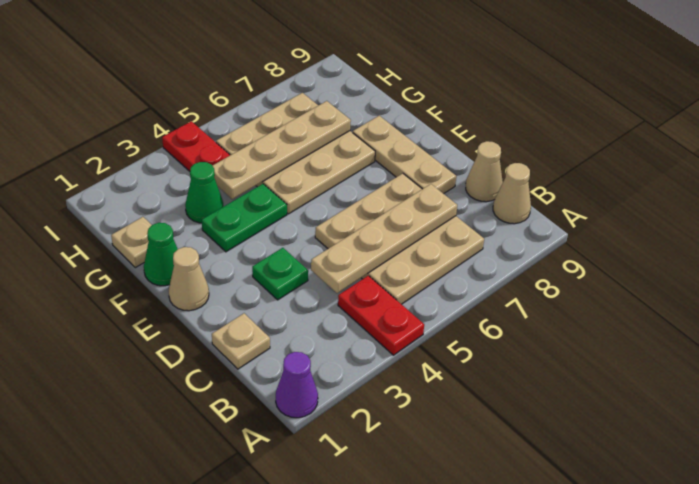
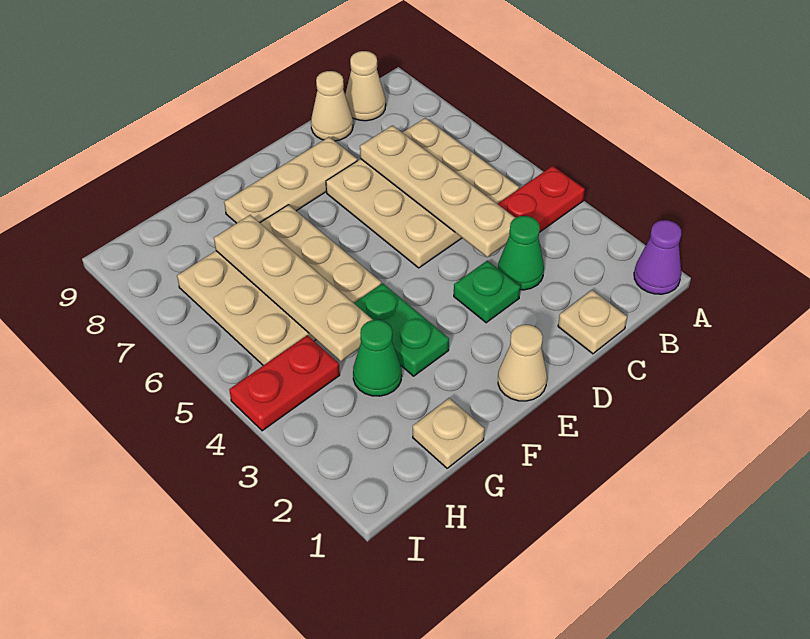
green 1x1 cone [144,223,178,286] -> green 1x1 cone moved to [498,216,544,290]

